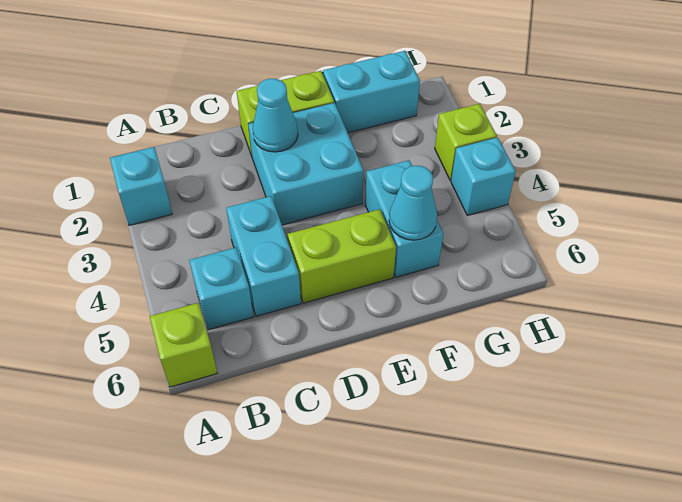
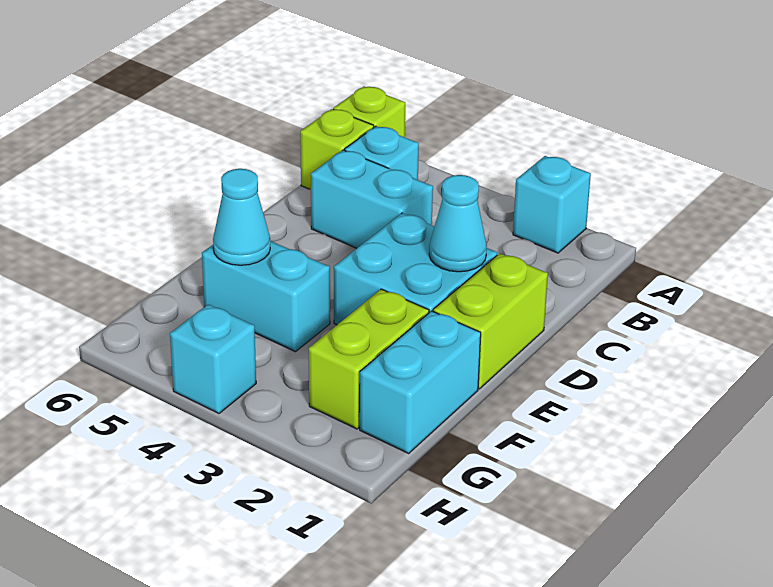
lime 1x2 brick [288,209,396,303] -> lime 1x2 brick moved to [309,289,429,429]
lime 1x1 brick [435,104,497,181] -> lime 1x1 brick moved to [300,109,374,190]

